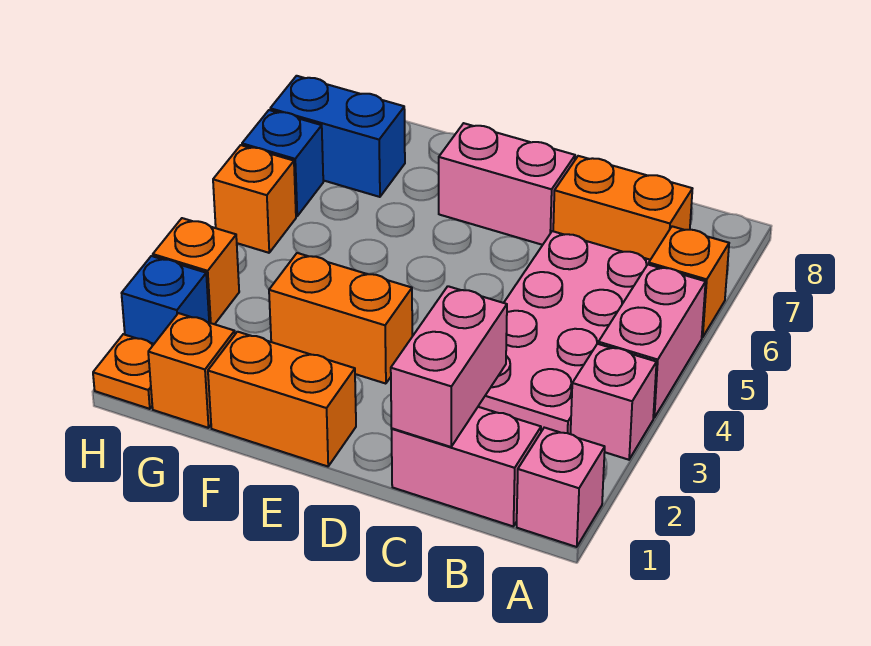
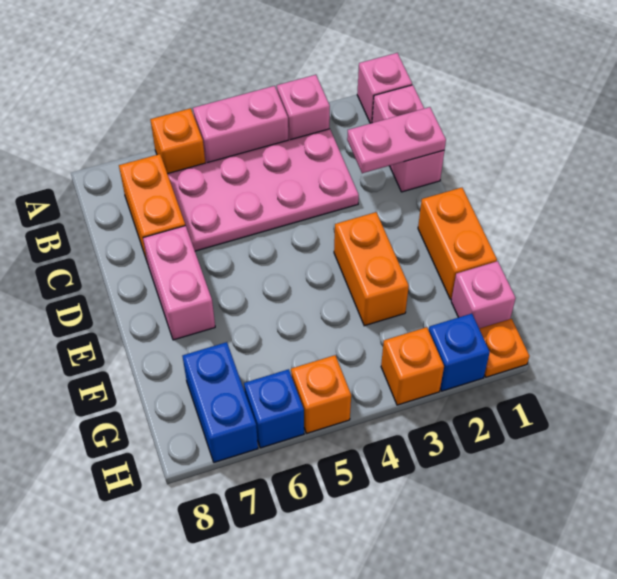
pink 1x2 brick [391,286,507,447] -> pink 1x2 plate [347,107,446,173]
orange 1x1 brick [148,313,235,428] -> pink 1x1 brick [451,261,516,328]

